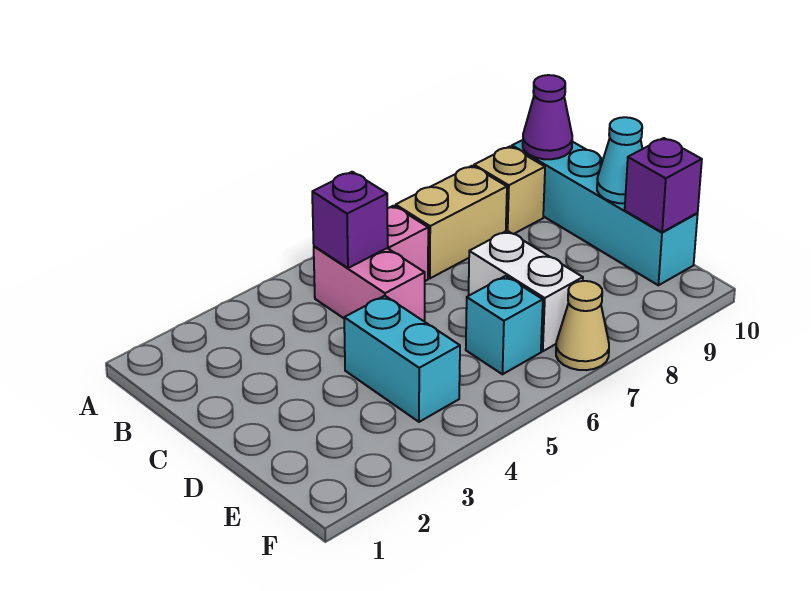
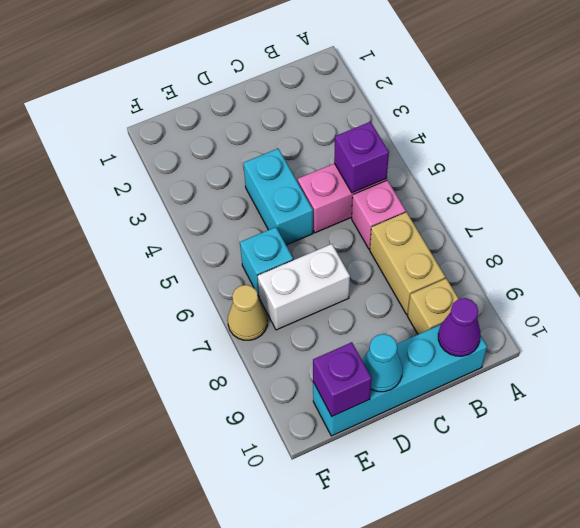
cyan 1x2 brick [344,296,460,422] -> cyan 1x2 brick turned to [243,149,313,245]

